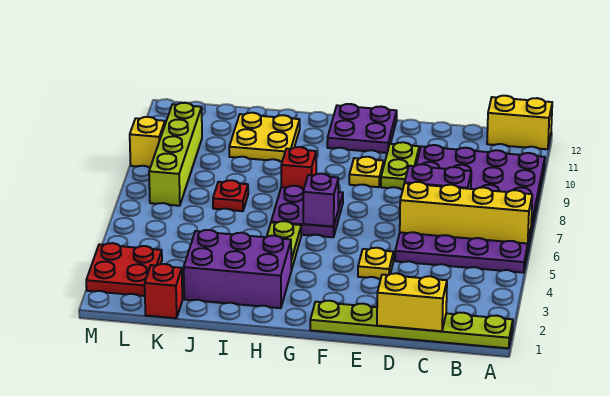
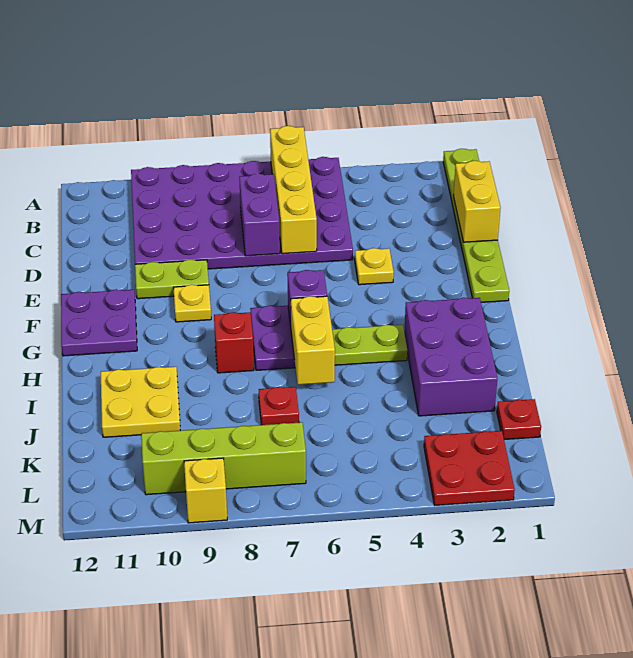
yellow 1x2 brick [487,96,552,149] -> yellow 1x2 brick moved to [291,296,335,385]
red 1x1 brick [145,264,182,318] -> red 1x1 plate [497,399,541,440]

